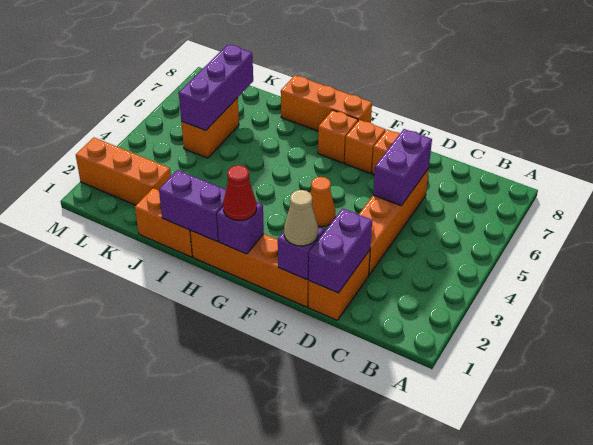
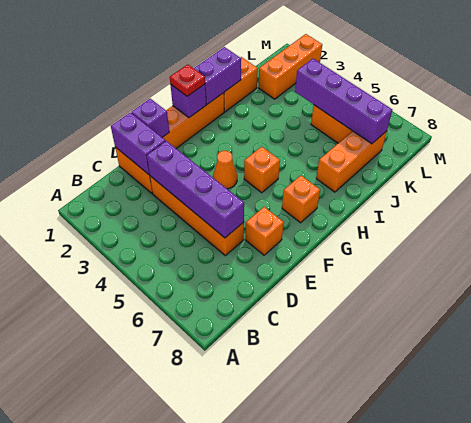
purple 1x2 brick [373,129,432,206] -> purple 1x4 brick [147,141,244,238]
tan 1x1 cone [284,190,318,246] -> none
orange 1x1 brick [345,120,386,173] -> orange 1x1 brick moved to [244,146,280,193]
red 1x1 cone [223,165,257,220] -> red 1x1 plate [170,64,205,96]
orange 1x3 brick [281,75,372,131] -> orange 1x3 brick moved to [316,131,387,192]
purple 1x3 brick [179,44,253,131] -> purple 1x4 brick [295,59,392,144]

